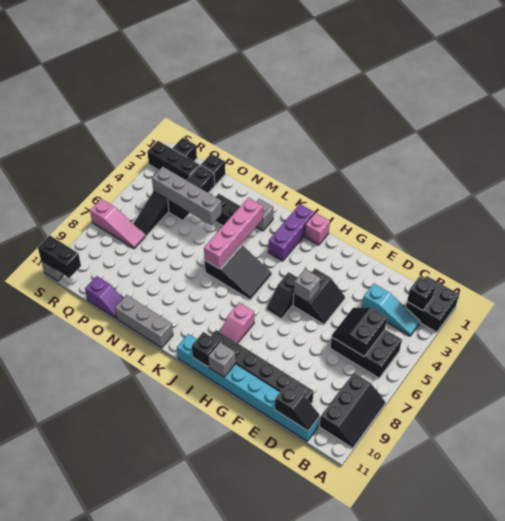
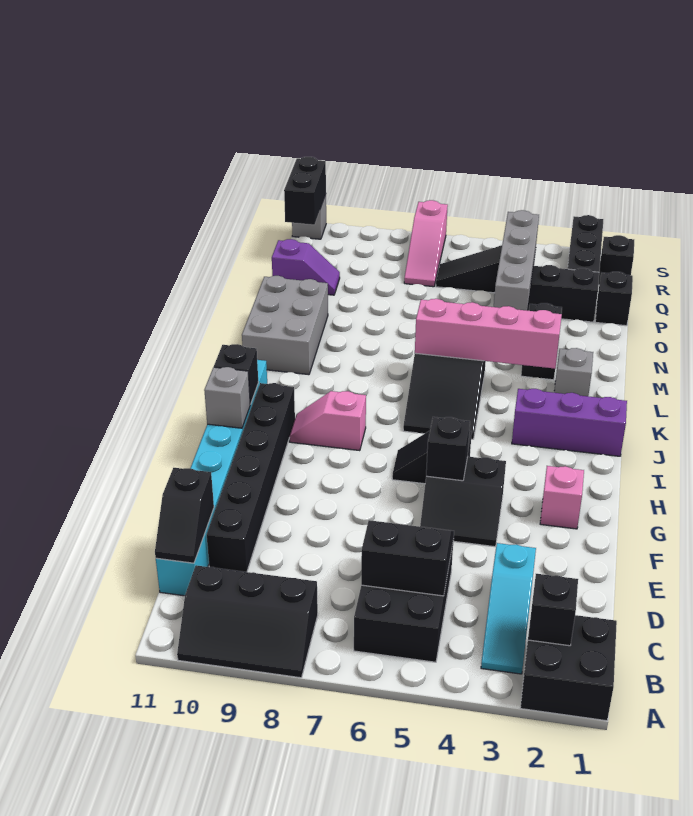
grey 1x1 brick [294,269,320,303] -> black 1x1 brick [426,417,470,481]
pink 1x1 brick [304,213,330,245] -> pink 1x1 brick moved to [540,466,584,529]
grey 1x3 brick [115,295,173,348] -> grey 2x3 brick [242,276,328,375]
purple 1x2 slope [85,276,123,318] -> purple 1x2 slope turned to [272,239,340,295]

